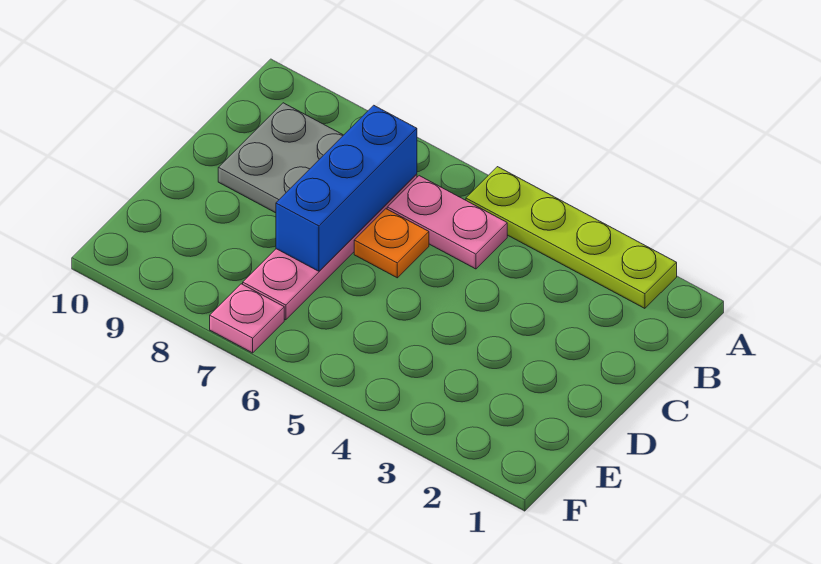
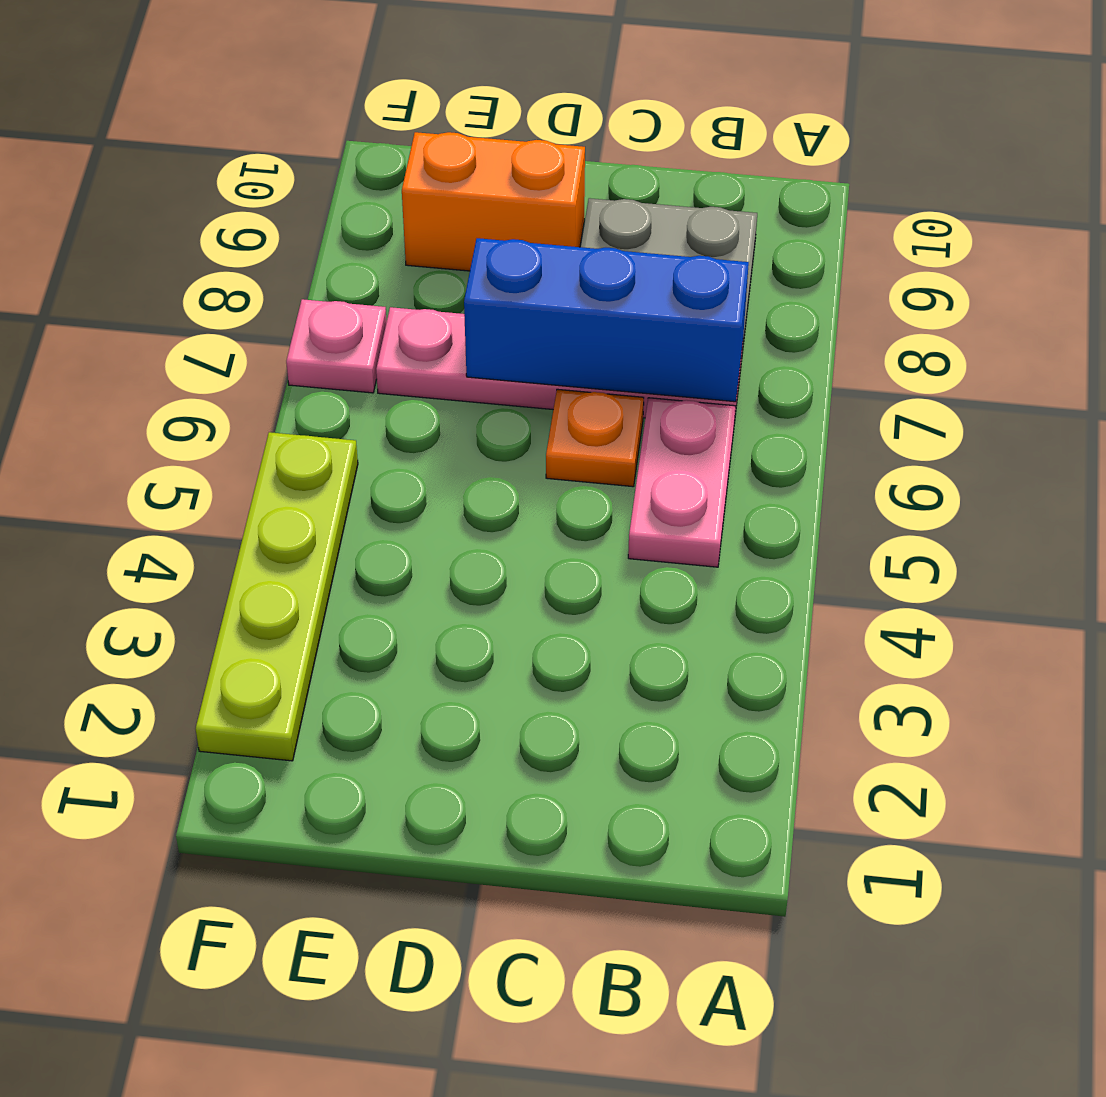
lime 1x4 plate [466,167,677,308] -> lime 1x4 plate moved to [196,432,358,761]
none -> orange 1x2 brick [402,132,585,271]

